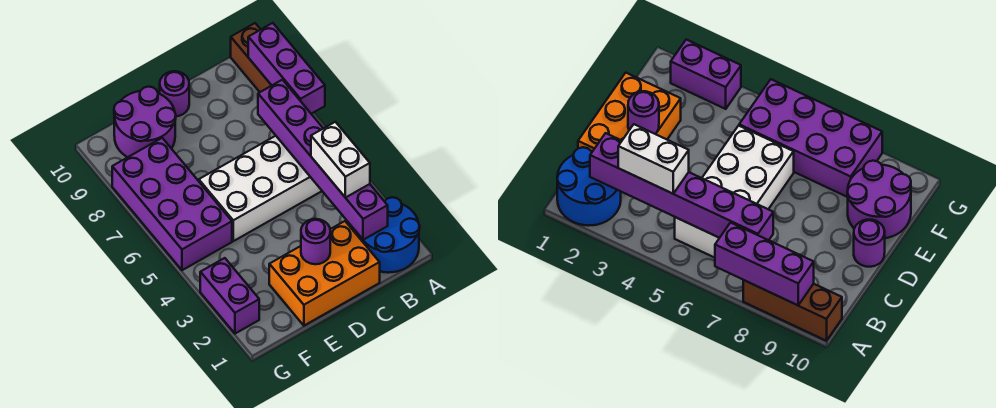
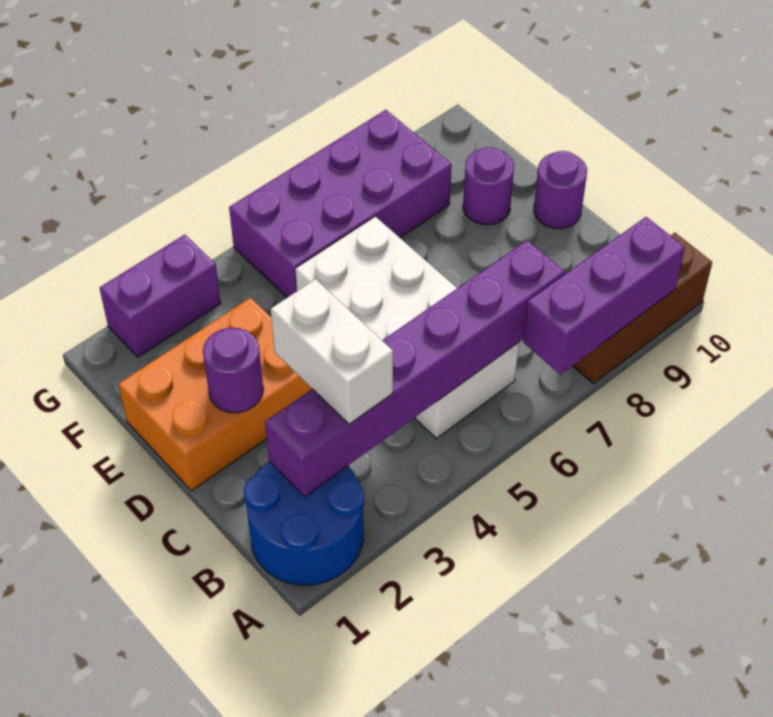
white 1x2 brick [311,122,370,198] -> white 1x2 brick turned to [271,279,393,424]
orange 2x3 brick [269,221,380,326] -> orange 2x3 brick turned to [118,298,312,491]
purple 2x2 round brick [114,87,176,157] -> purple 1x1 round brick [463,147,514,225]

